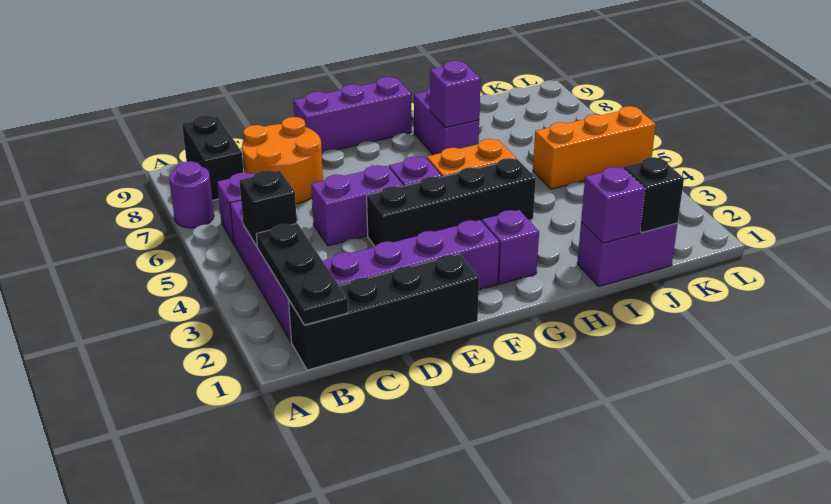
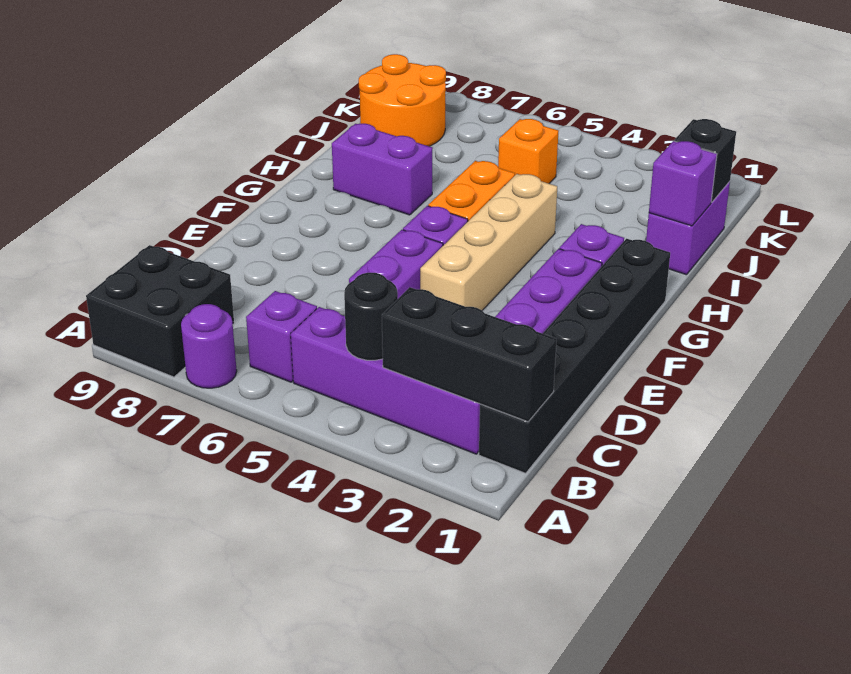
black 1x4 brick [289,254,479,370] -> black 1x6 brick [479,239,670,473]
black 1x3 plate [256,224,348,325] -> black 1x3 brick [382,287,557,422]
black 1x1 brick [239,170,297,246] -> black 1x1 round brick [344,273,398,360]
black 1x2 brick [182,115,244,200] -> black 2x2 brick [86,245,234,377]
orange 2x2 round brick [242,117,323,204] -> orange 2x2 round brick moved to [359,54,446,146]
black 1x4 brick [367,158,536,246] -> tan 1x4 brick [420,174,557,310]
purple 1x3 brick [294,77,412,153] -> none
purple 1x1 brick [430,61,481,128] -> none
orange 1x3 brick [533,106,656,189] -> orange 1x1 brick [498,119,558,183]

